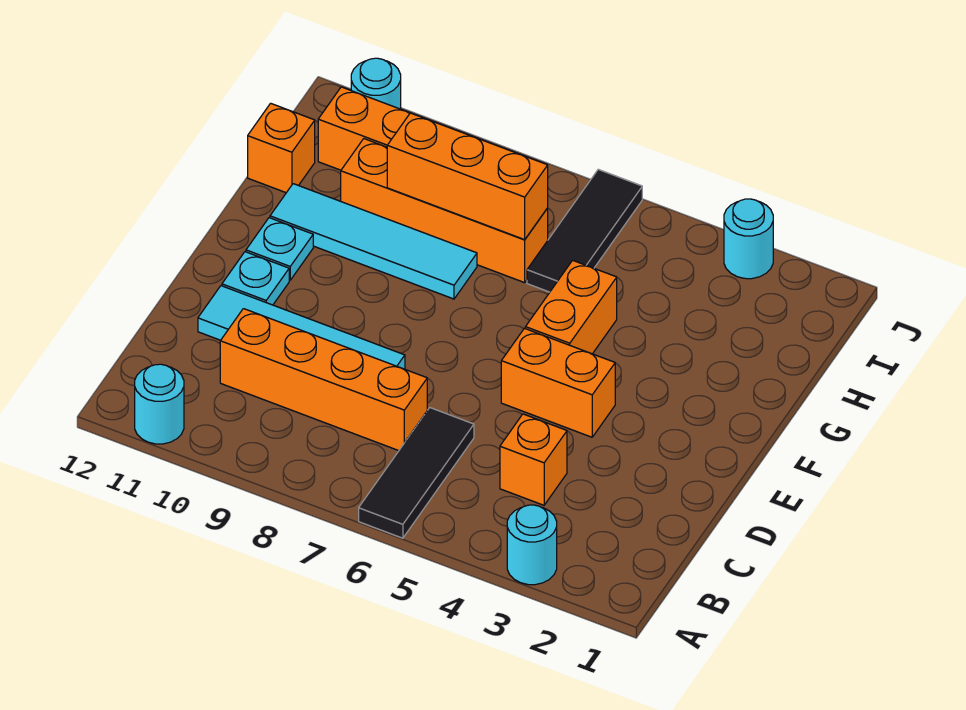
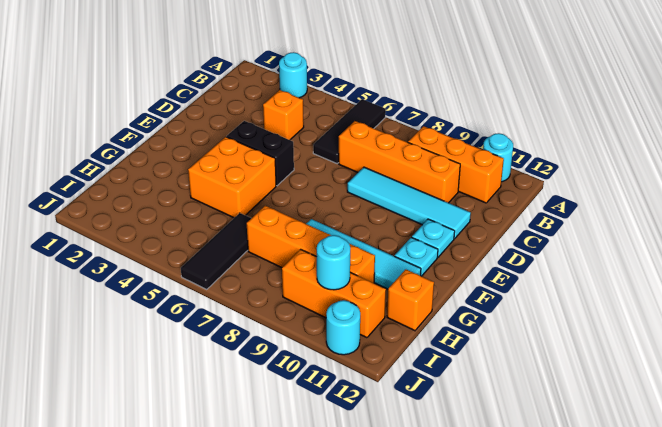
orange 1x2 brick [501,328,615,437] -> black 1x2 brick [227,121,294,186]
orange 1x2 brick [525,260,617,354] -> orange 2x2 brick [188,137,276,218]
orange 1x3 brick [387,113,548,240] -> orange 1x3 brick moved to [408,126,504,203]
cyan 1x1 round brick [724,199,773,279] -> cyan 1x1 round brick moved to [317,235,350,290]

